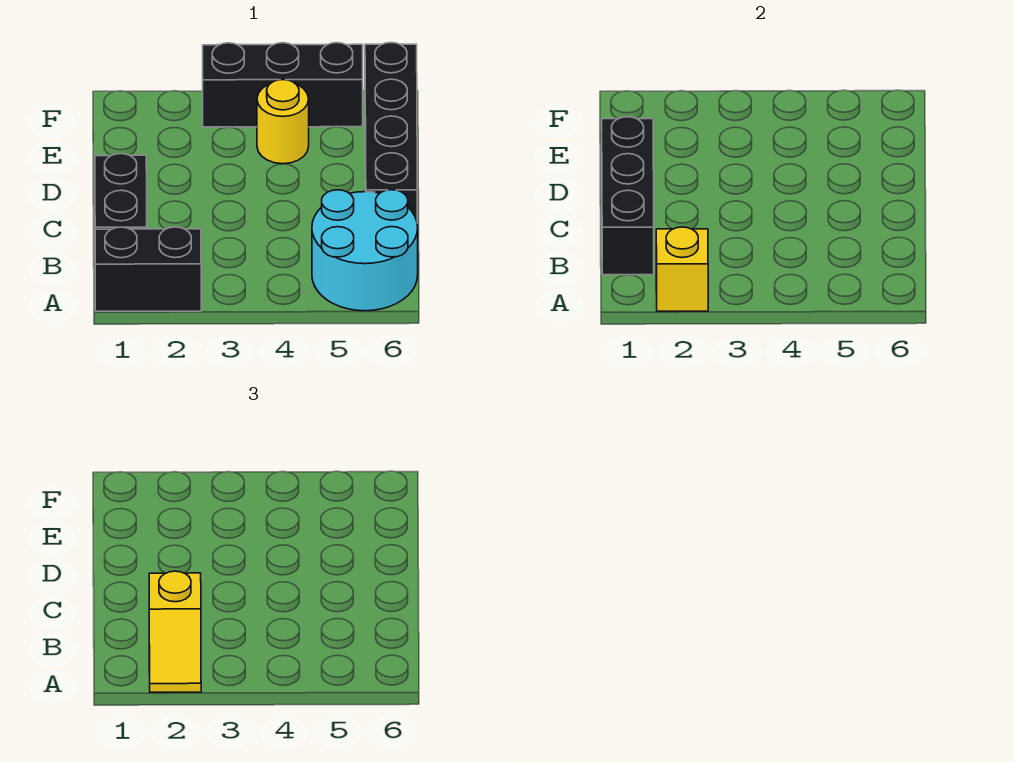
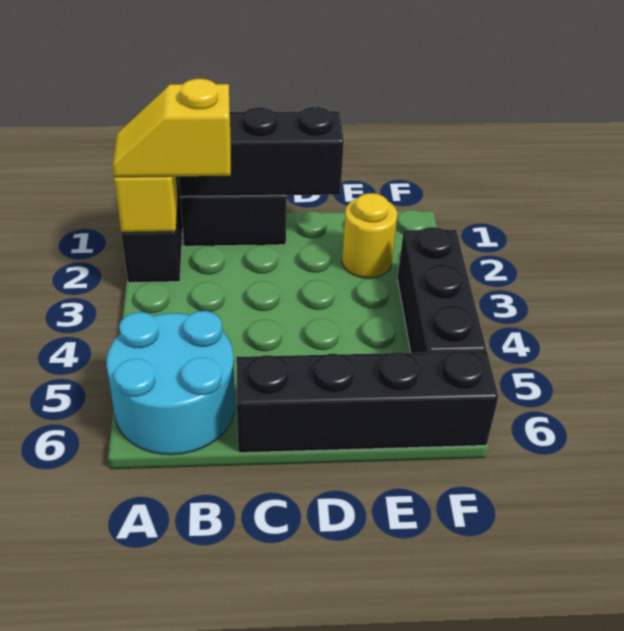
yellow 1x1 round brick [257,80,309,164] -> yellow 1x1 round brick moved to [342,193,397,278]

